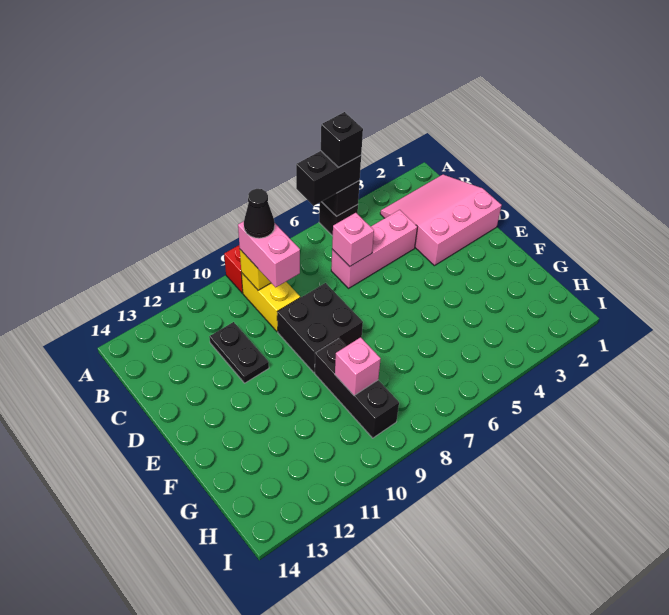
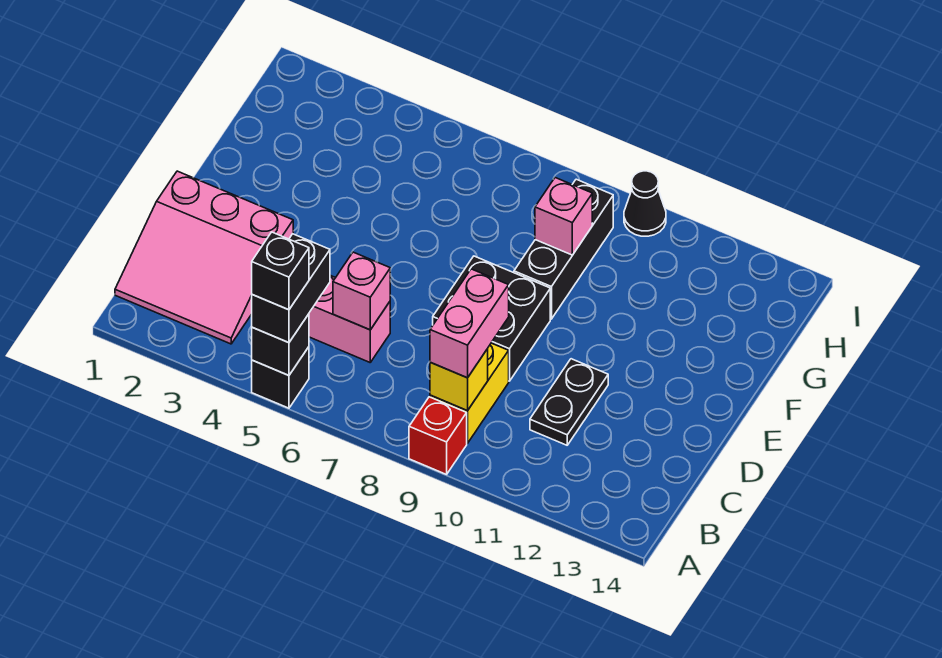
black 1x2 brick [296,151,361,206] -> black 1x2 brick turned to [252,234,330,343]
black 1x1 cone [244,189,275,238] -> black 1x1 cone moved to [624,171,666,236]

